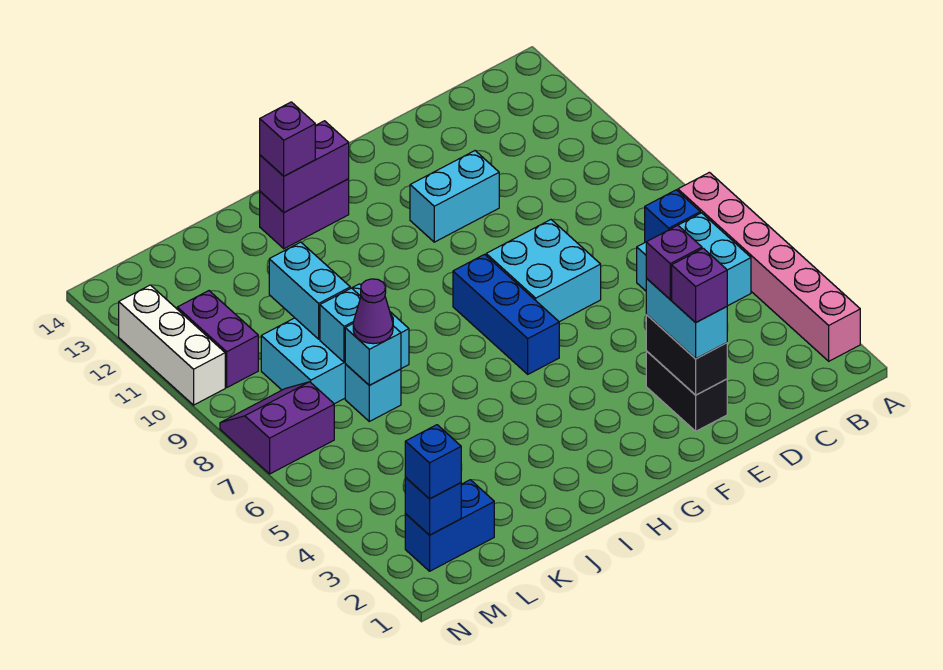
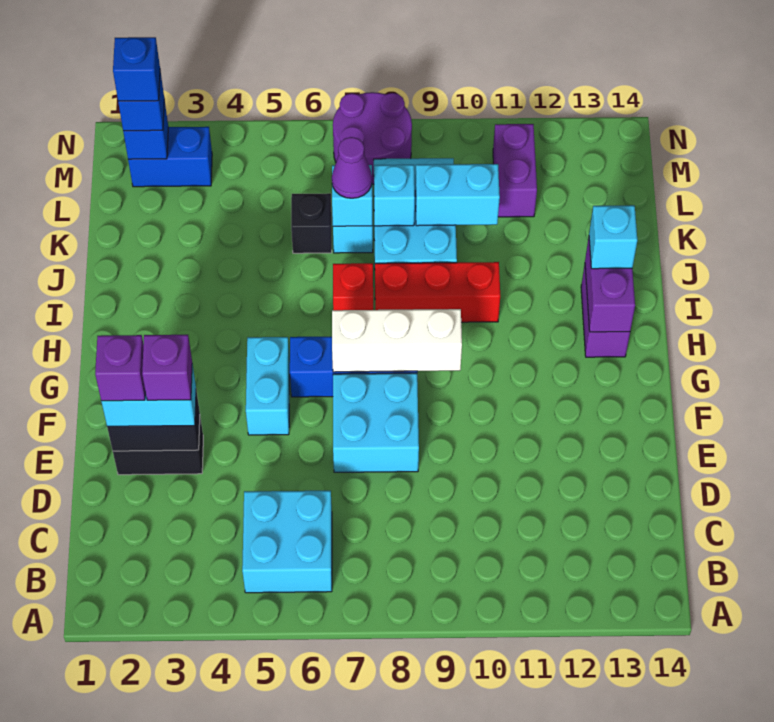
pink 1x6 brick [678,172,860,361] -> none
blue 1x1 brick [645,190,700,242] -> blue 1x1 brick moved to [113,37,160,101]
cyan 1x2 brick [410,151,499,242] -> cyan 1x2 brick moved to [246,337,290,435]
none -> red 1x1 brick [333,263,373,310]
none -> red 1x3 brick [375,262,500,322]
purple 1x1 brick [260,102,315,176] -> cyan 1x1 brick [589,205,637,269]
none -> black 1x1 brick [291,193,332,253]
blue 1x2 brick [405,480,494,571] -> blue 1x2 brick turned to [128,127,212,187]
purple 2x2 slope [220,382,334,474] -> purple 2x2 round brick [333,92,412,184]
purple 1x2 brick [177,291,258,387] -> purple 1x2 brick turned to [493,124,537,217]
white 1x3 brick [119,285,225,405] -> white 1x3 brick moved to [332,309,462,372]

